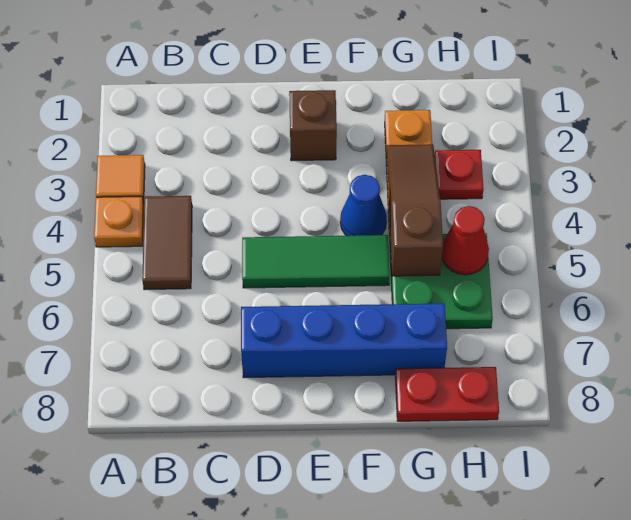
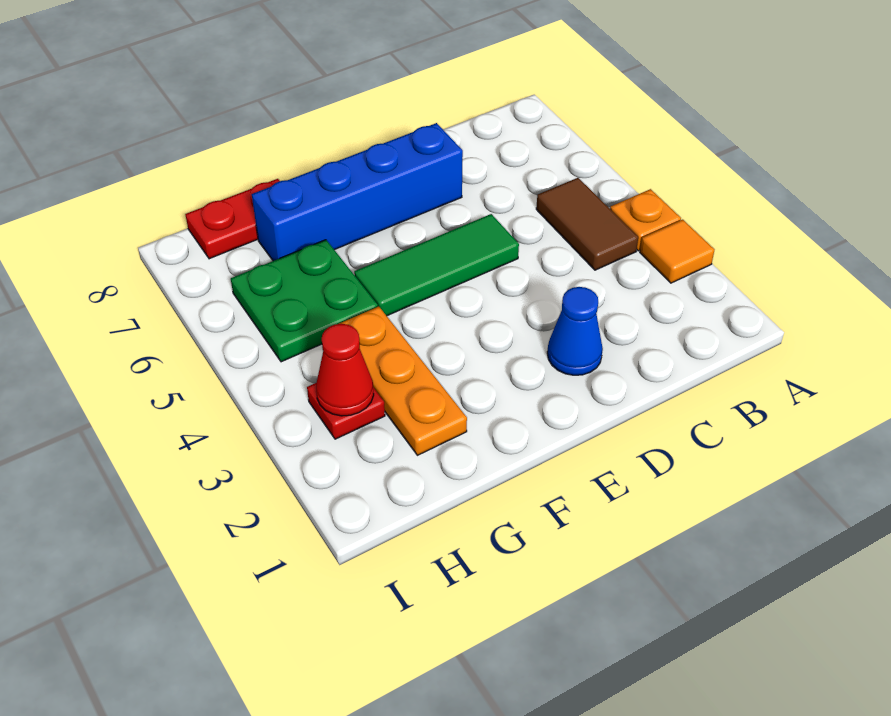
brown 1x1 brick [289,90,337,161] -> none
blue 1x1 cone [340,175,387,236] -> blue 1x1 cone moved to [547,287,603,375]
brown 1x3 slope [387,144,443,276] -> none
red 1x1 cone [442,206,489,275] -> red 1x1 cone moved to [316,324,374,416]

